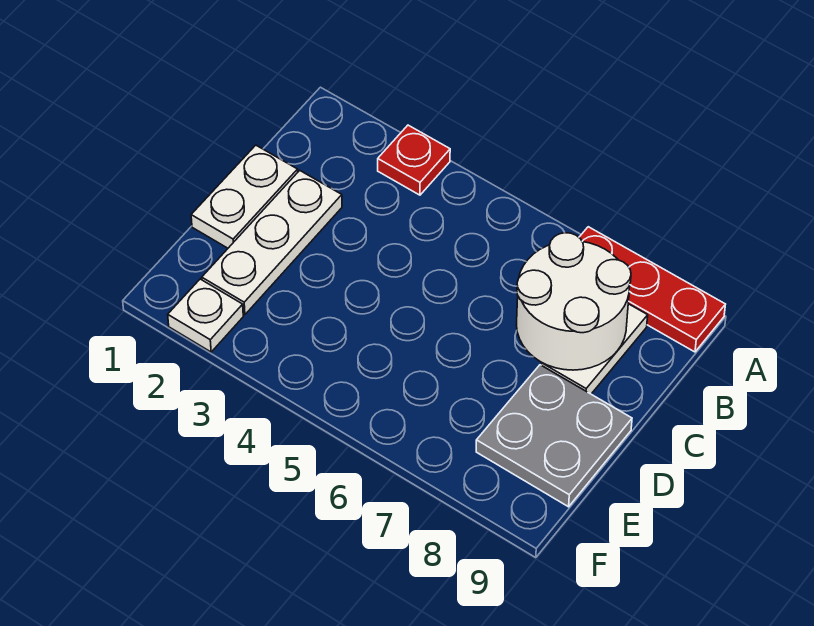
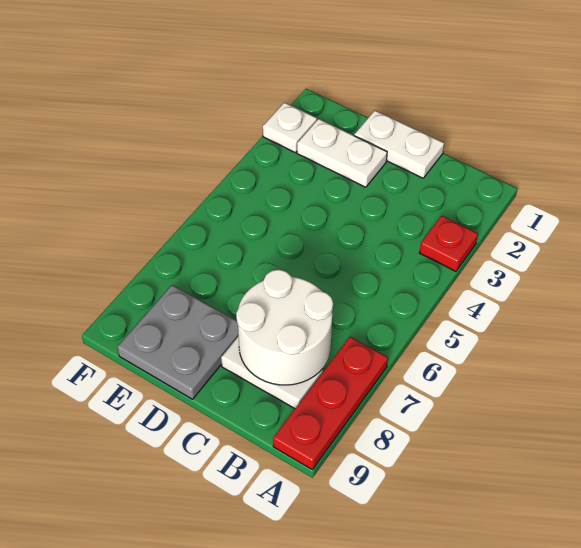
white 1x3 plate [202,170,342,315] -> white 1x2 plate [297,119,387,187]

